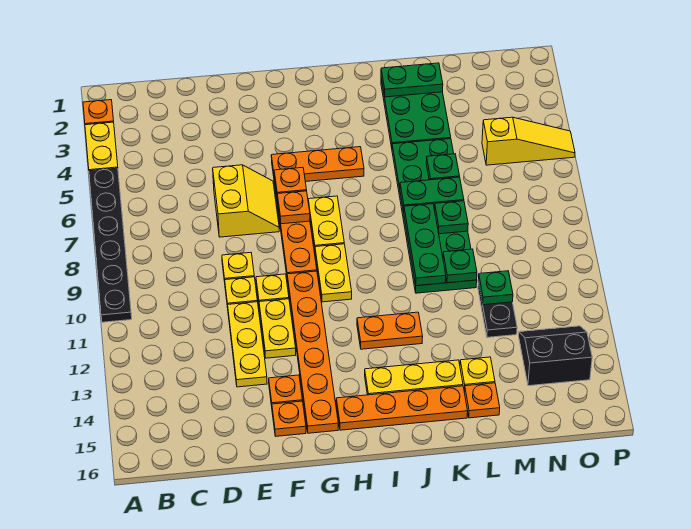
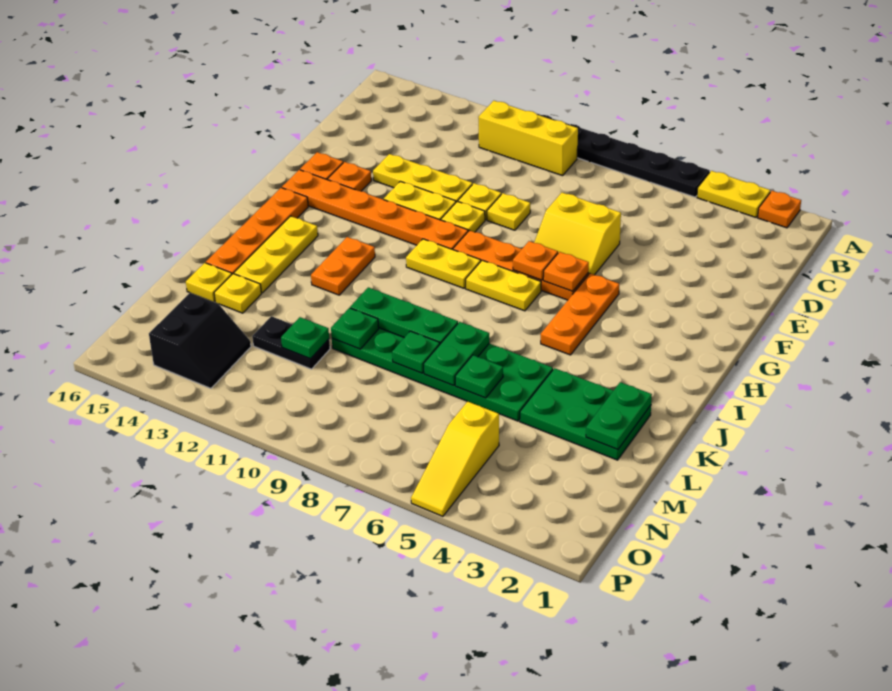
none -> yellow 1x3 brick [478,101,578,176]
orange 1x1 plate [464,383,500,418] -> yellow 1x1 plate [186,263,232,302]

